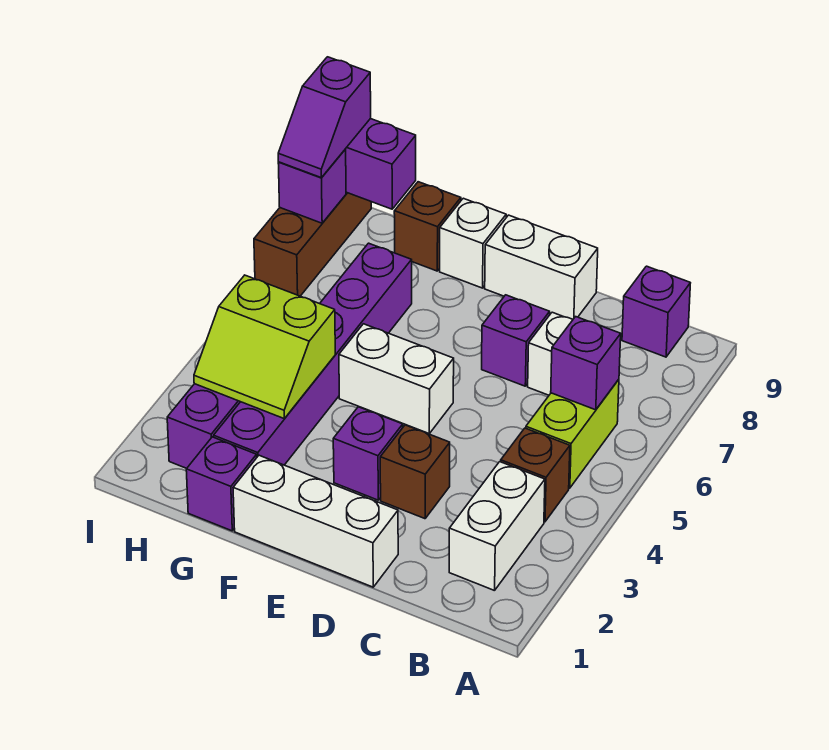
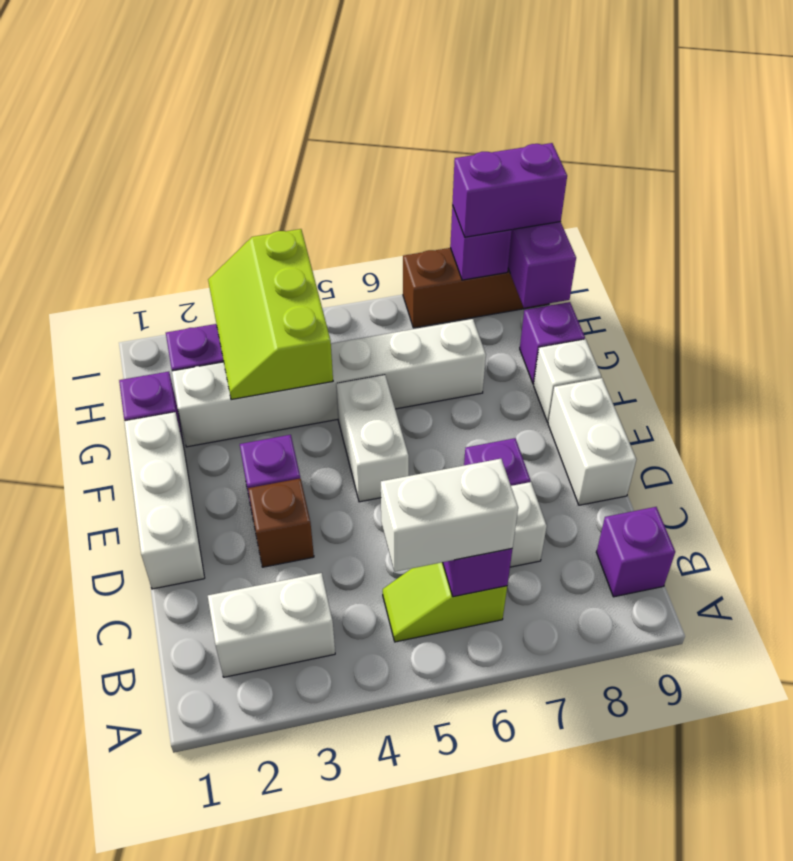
brown 1x1 brick [501,428,570,522] -> none
lime 1x2 brick [526,379,619,488] -> lime 1x2 slope [383,562,507,642]
none -> white 1x2 brick [381,459,518,572]
purple 1x6 brick [214,243,412,465] -> white 1x6 brick [172,319,486,447]
lime 2x2 slope [194,275,335,419] -> lime 2x3 slope [208,229,333,400]
brown 1x1 brick [394,182,461,271] -> purple 1x1 brick [520,302,585,384]
purple 1x2 slope [278,57,371,177] -> purple 1x2 brick [452,143,567,237]

